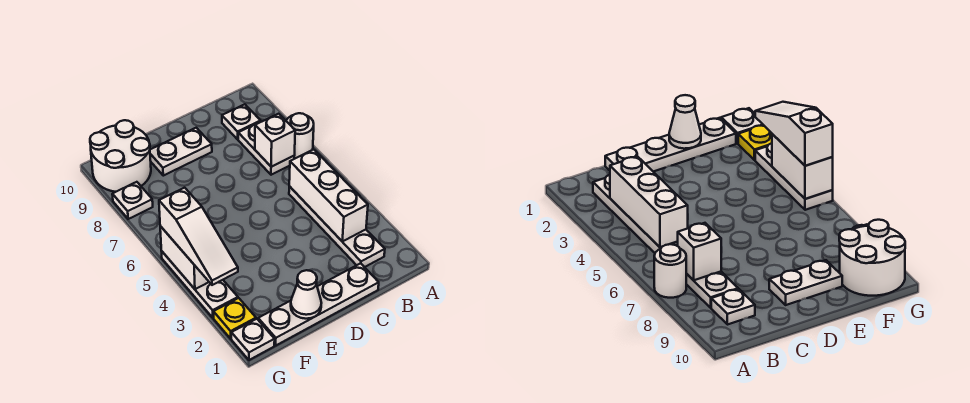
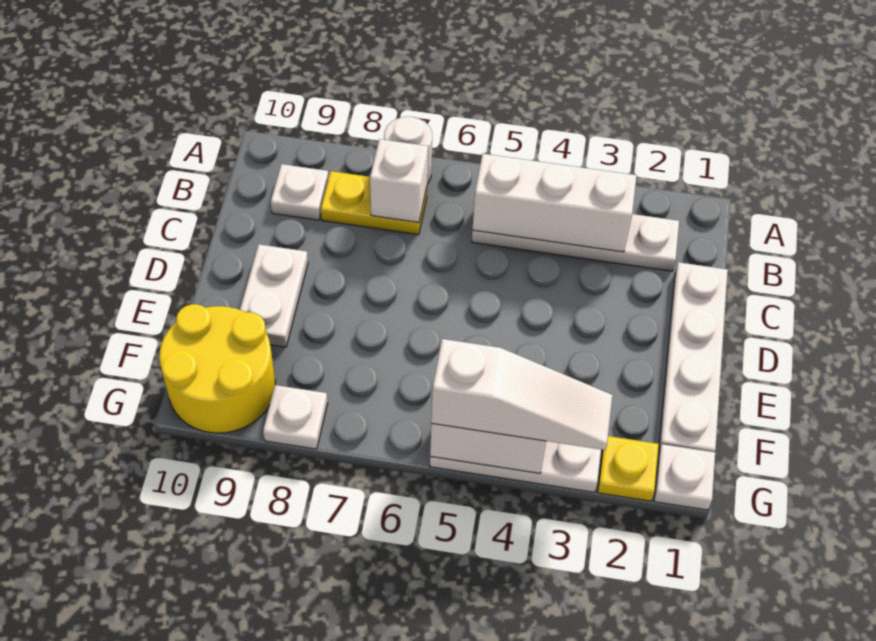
white 1x2 plate [238,122,294,175] -> yellow 1x2 plate [321,171,427,235]
white 1x1 cone [291,270,321,319] -> none
white 2x2 round brick [90,120,151,192] -> yellow 2x2 round brick [159,304,275,433]

